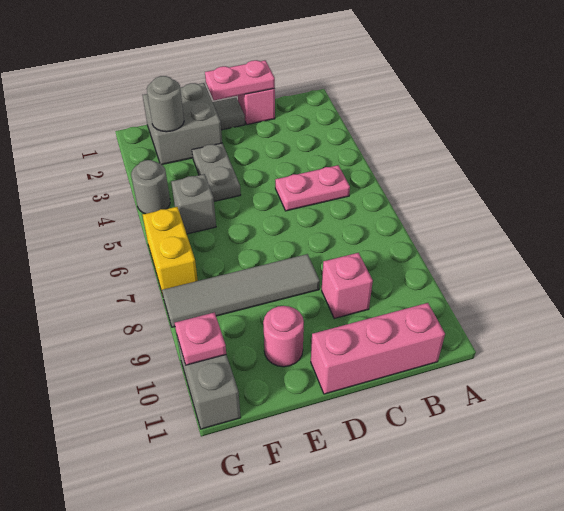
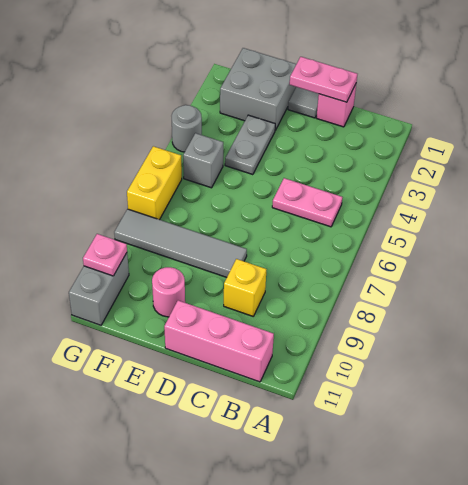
pink 1x1 brick [322,253,373,319] -> yellow 1x1 brick [224,259,267,316]
grey 1x1 round brick [147,76,184,132] -> none

